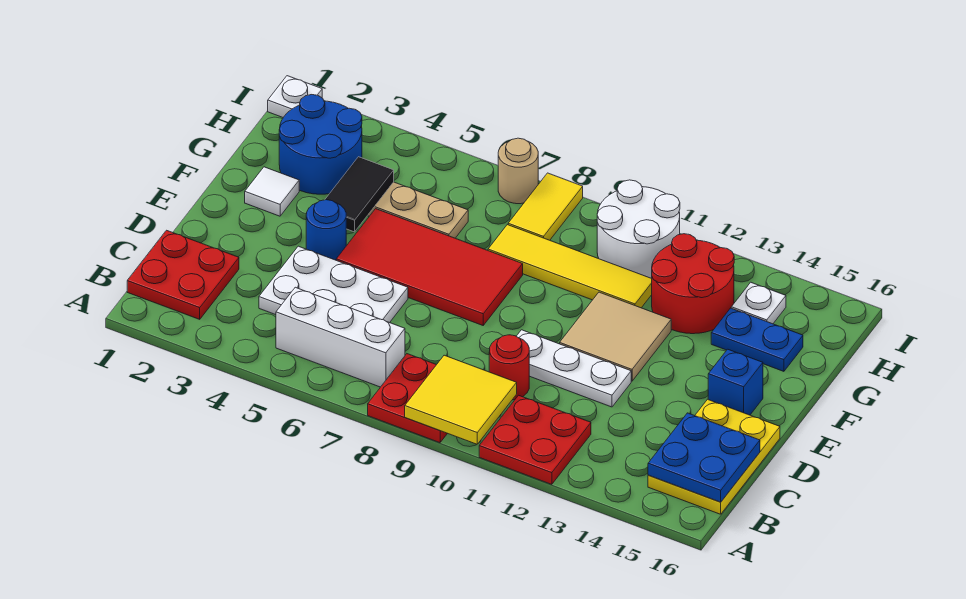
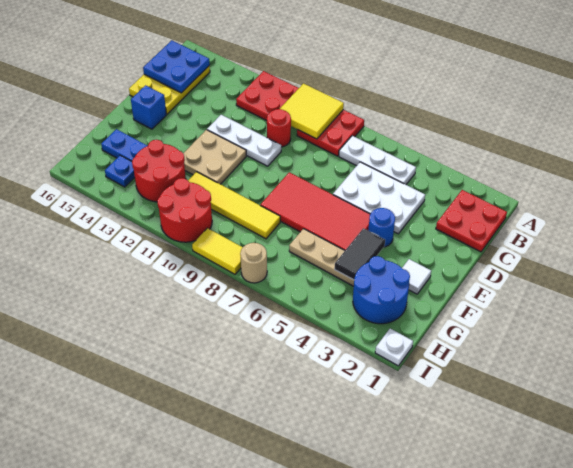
white 1x3 brick [276,287,405,387] -> white 1x3 plate [339,136,416,185]
tan 2x2 tile [560,292,671,381] -> tan 2x2 plate [183,130,246,184]
yellow 1x2 tile [508,173,583,240] -> yellow 1x2 tile turned to [192,228,243,274]
white 2x2 round brick [597,180,680,278] -> red 2x2 round brick [157,178,212,242]
white 1x1 plate [731,282,786,324] -> blue 1x1 plate [105,155,135,187]

